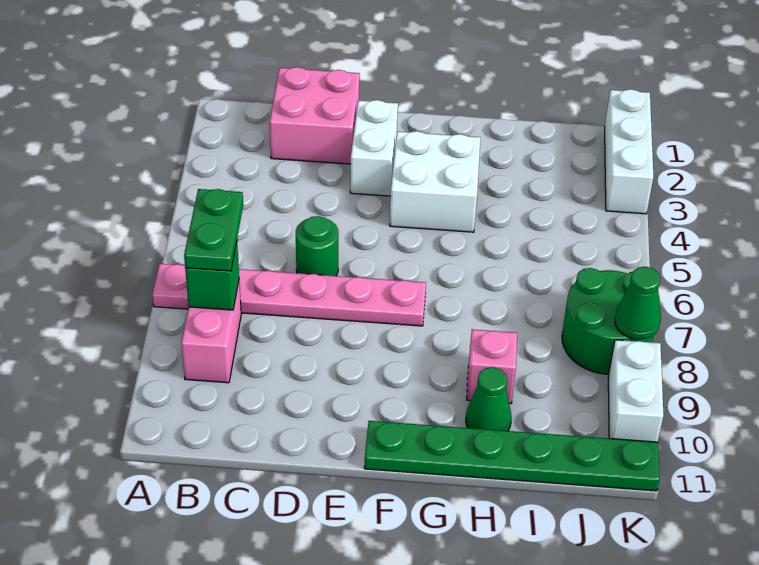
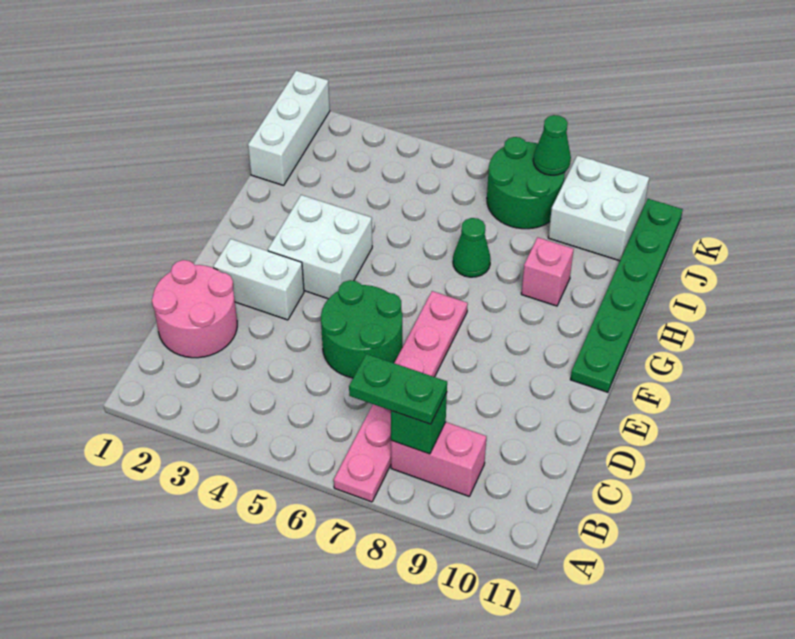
pink 2x2 brick [270,67,360,164] -> pink 2x2 round brick [152,260,237,358]
green 1x1 round brick [296,216,338,276] -> green 2x2 round brick [321,280,402,378]
green 1x1 cone [466,367,512,431] -> green 1x1 cone moved to [453,218,491,277]
white 1x3 brick [605,89,653,214] -> white 1x3 brick turned to [248,71,330,185]
white 1x2 brick [608,340,664,442] -> white 2x2 brick [548,155,649,261]

